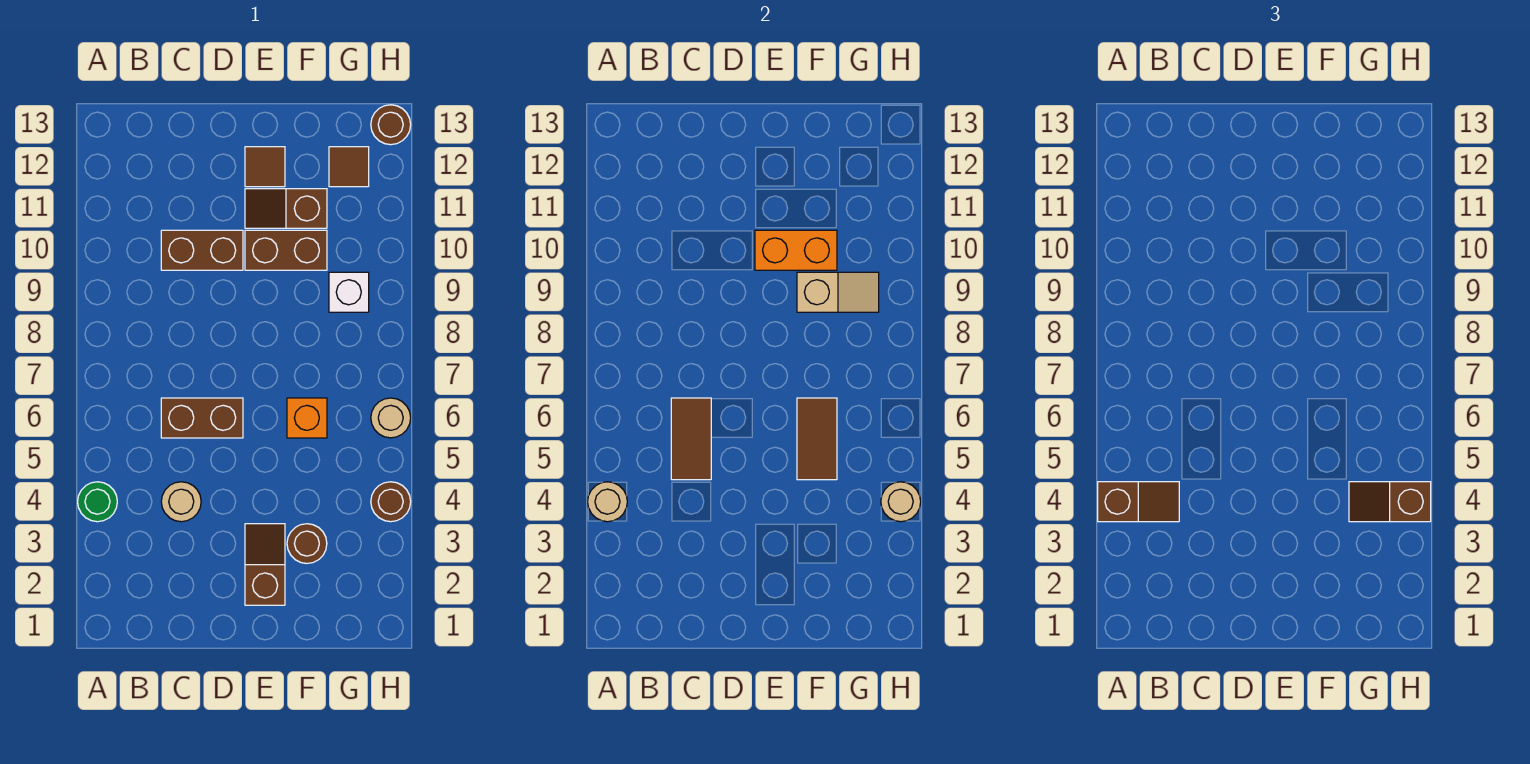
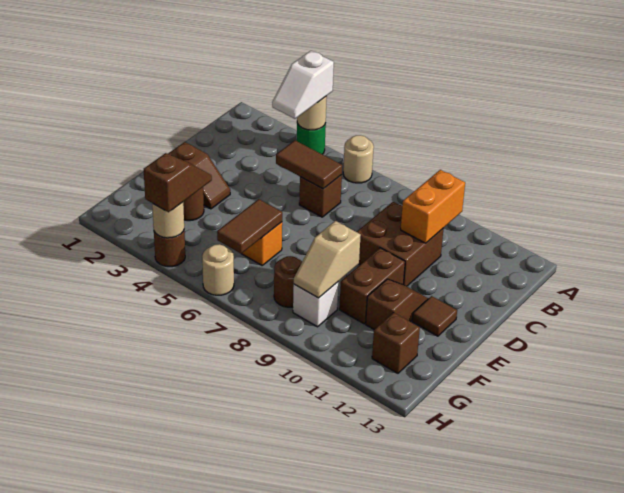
brown 1x2 slope [1098,482,1179,522] -> white 1x2 slope [272,51,334,119]
tan 1x1 round brick [161,482,201,522] -> tan 1x1 round brick moved to [343,135,374,183]
brown 1x2 brick [161,398,243,438] -> brown 1x1 brick [299,175,342,217]
brown 1x2 brick [161,230,243,270] -> brown 2x2 brick [357,202,444,286]
orange 1x2 brick [755,230,837,270] -> orange 1x2 brick moved to [401,170,465,243]
brown 1x2 tile [797,398,837,480] -> brown 1x2 tile turned to [217,199,282,254]
brown 1x1 tile [329,147,369,187] -> brown 1x1 brick [372,313,420,373]
brown 1x1 round brick [371,105,411,145] -> brown 1x1 round brick moved to [274,256,302,307]

